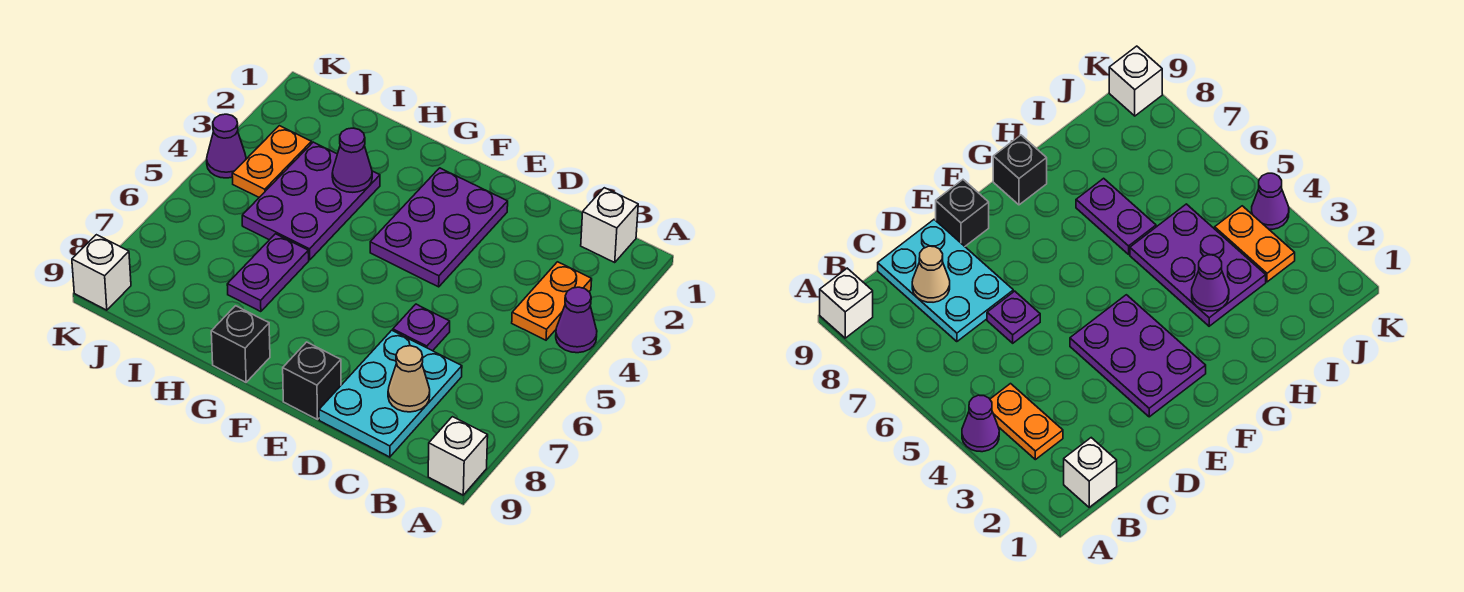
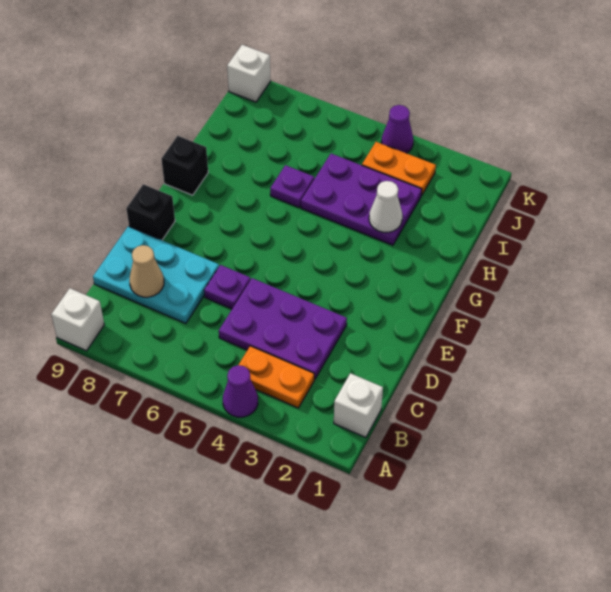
purple 2x3 plate [370,168,508,287] -> purple 2x3 plate moved to [219,278,347,379]
purple 1x1 cone [332,128,372,192] -> white 1x1 cone [369,181,402,232]
purple 1x2 plate [227,234,309,312] -> purple 1x1 plate [270,165,314,208]

